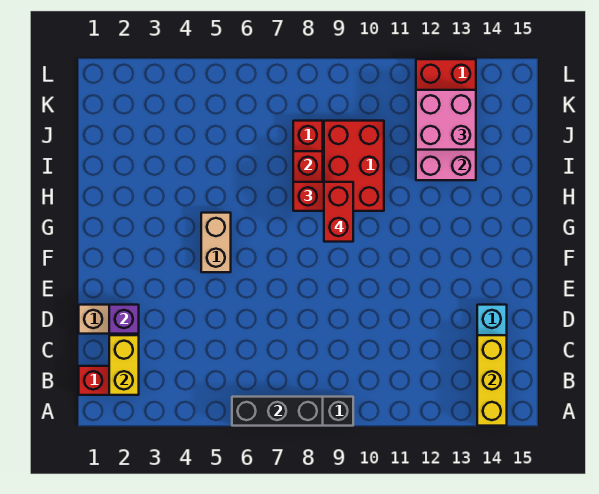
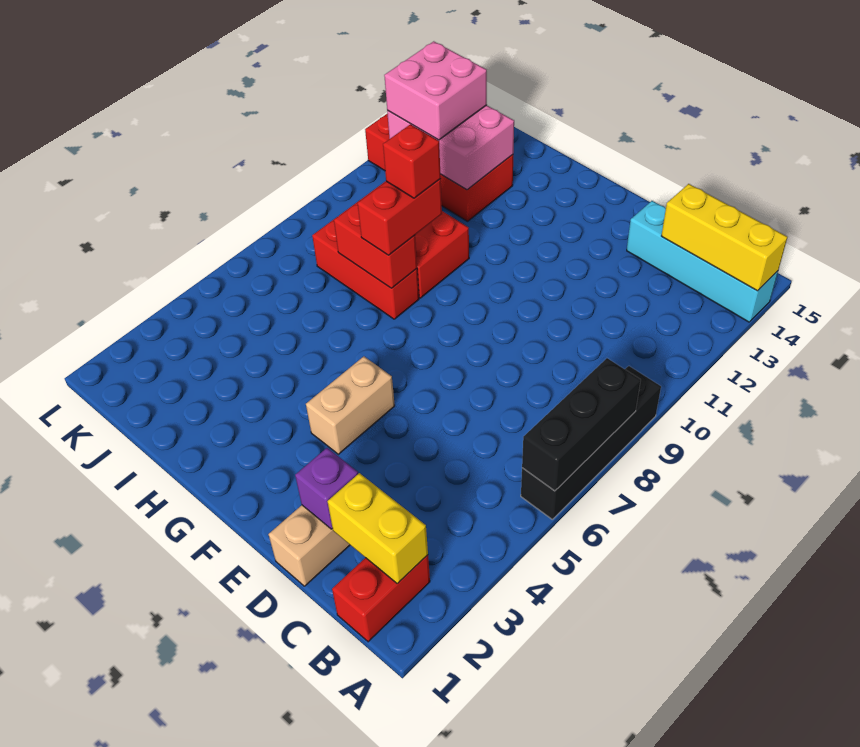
tan 1x2 brick [201,213,231,272] -> tan 1x2 brick turned to [306,356,395,454]
red 1x2 brick [324,182,353,242] -> red 1x1 brick [383,124,441,198]

